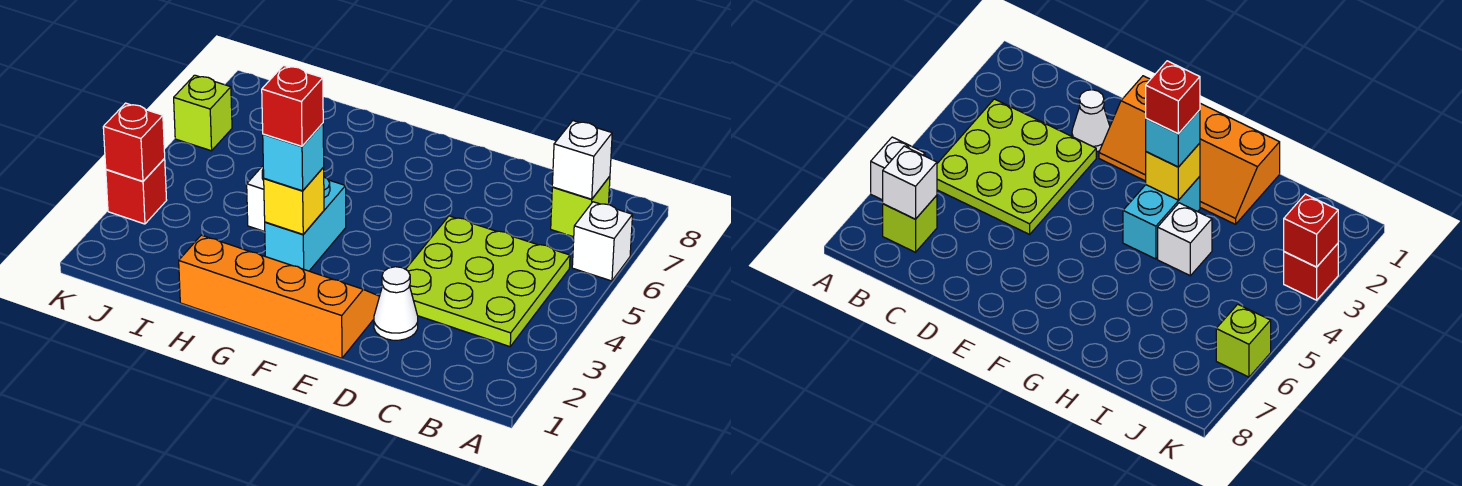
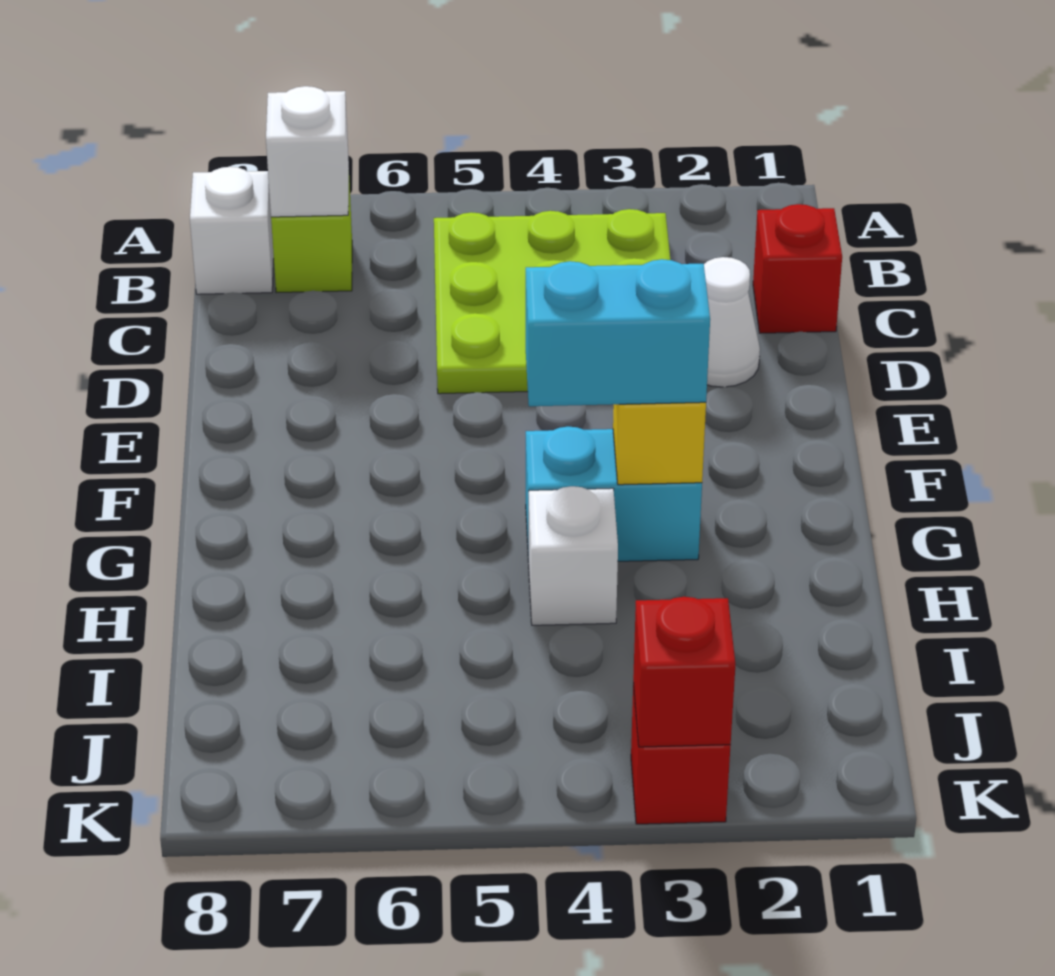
white 1x1 brick [572,202,633,281] -> white 1x1 brick moved to [190,167,274,294]
orange 2x4 slope [179,235,380,358] -> none
cyan 1x1 brick [263,123,324,191] -> cyan 1x2 brick [526,259,710,406]
red 1x1 brick [262,65,323,146] -> red 1x1 brick moved to [753,204,842,333]
lime 1x1 brick [174,75,232,151] -> none

